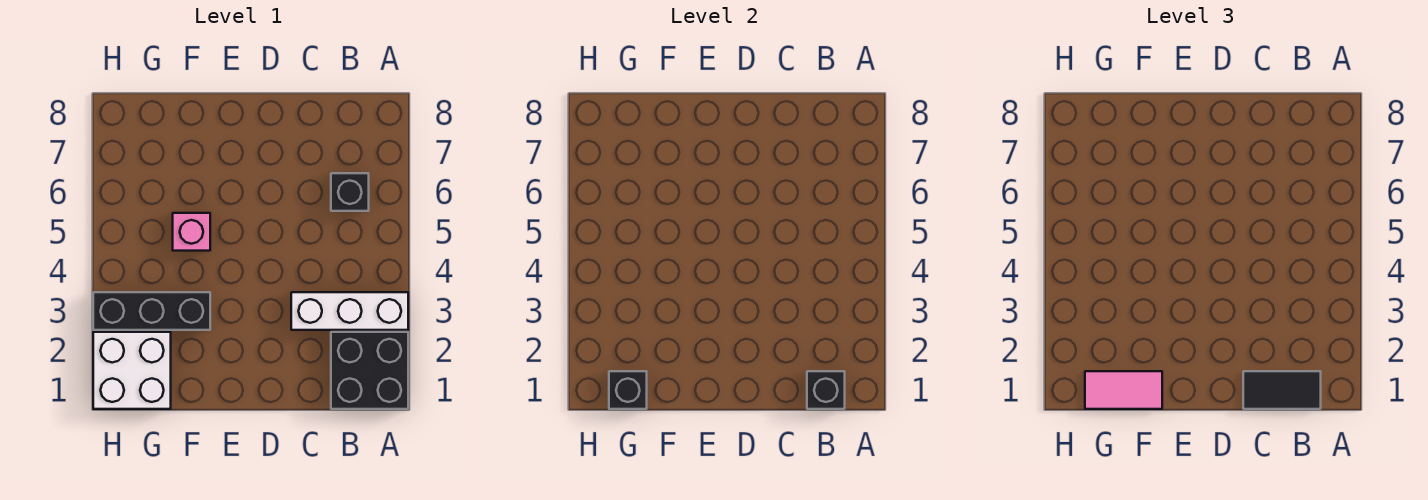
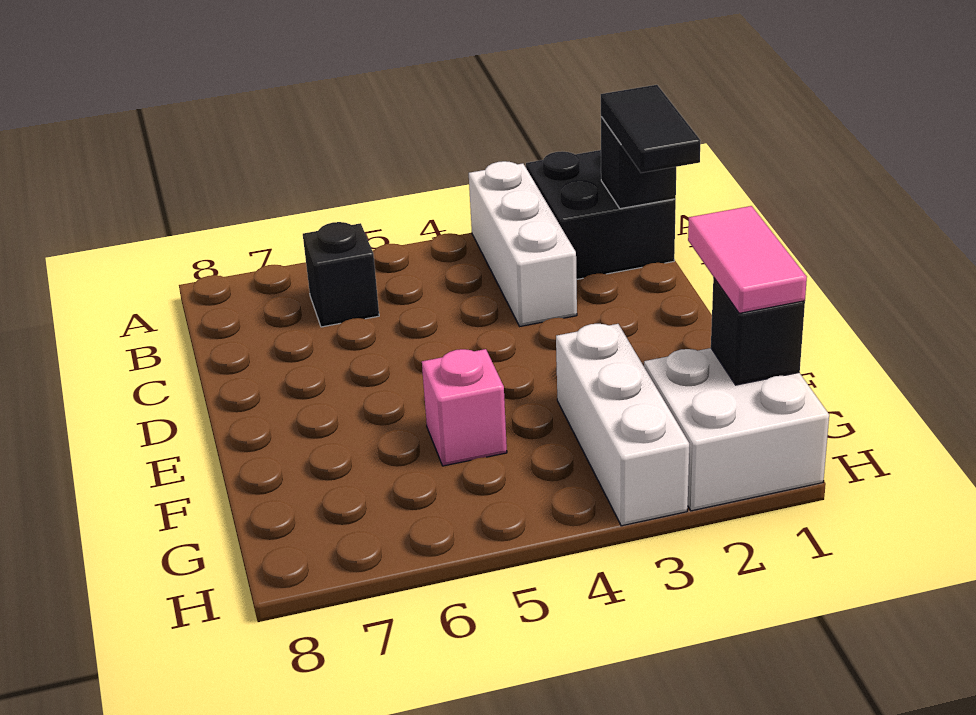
black 1x3 brick [93,292,210,330] -> white 1x3 brick [556,324,689,526]

